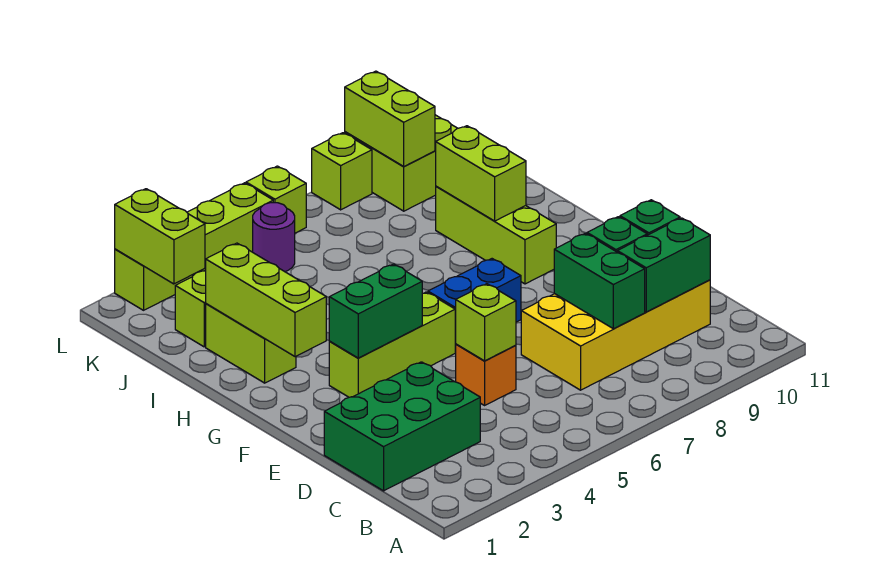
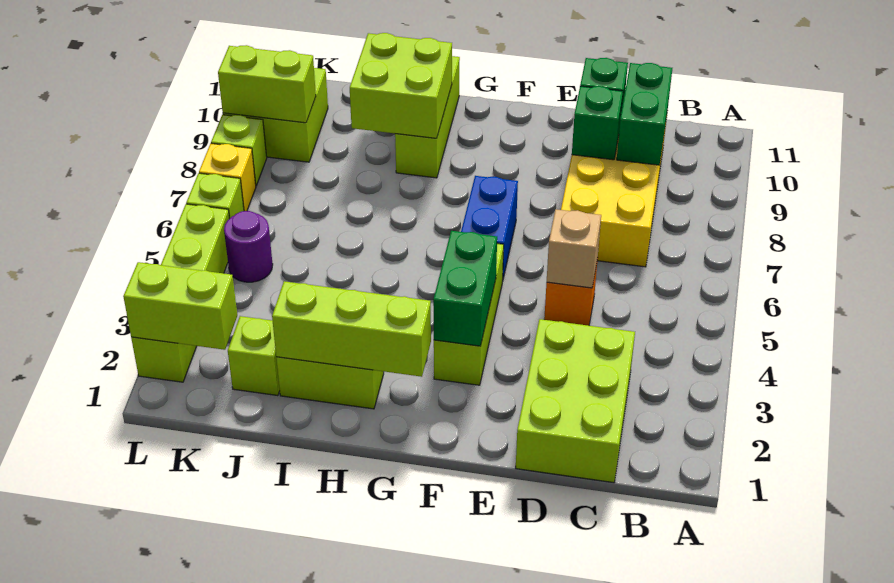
green 2x3 brick [324,362,480,491] -> lime 2x3 brick [516,319,635,483]
green 1x2 brick [554,233,645,329] -> none
lime 1x1 brick [456,284,516,361] -> tan 1x1 brick [547,209,601,288]
lime 1x3 brick [436,186,556,284] -> lime 1x3 brick turned to [395,56,460,178]
lime 1x2 brick [436,126,526,221] -> lime 2x2 brick [350,33,452,138]
none -> yellow 1x1 brick [199,144,256,211]

